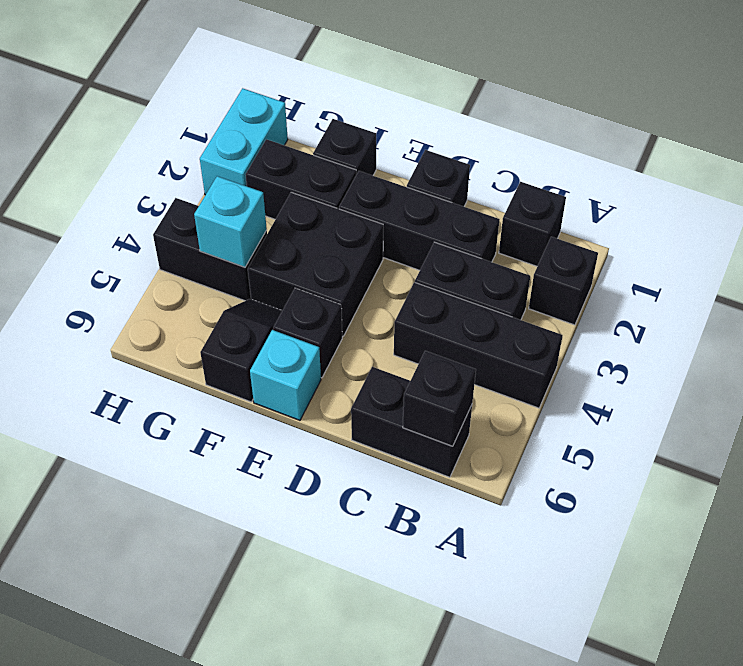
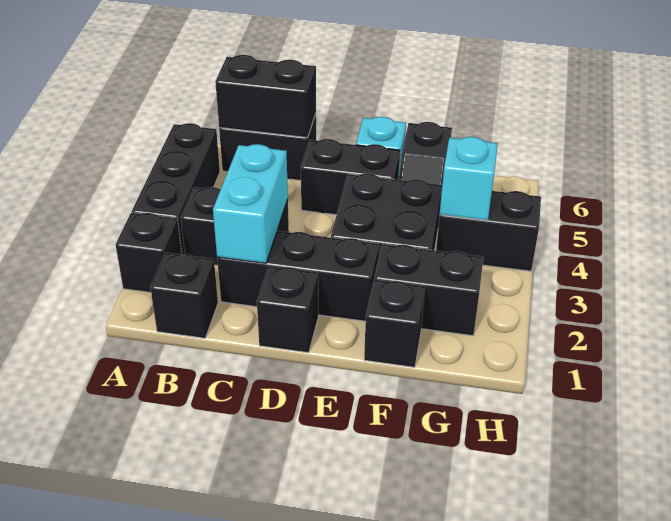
black 1x3 brick [394,282,563,408] -> black 1x3 brick turned to [132,123,220,254]
black 1x1 brick [403,351,476,446] -> black 1x2 brick [215,55,316,138]
black 1x1 brick [273,288,342,378] -> black 1x2 brick [301,139,400,215]
cyan 1x2 brick [200,88,288,195] -> cyan 1x2 brick moved to [213,144,288,263]

